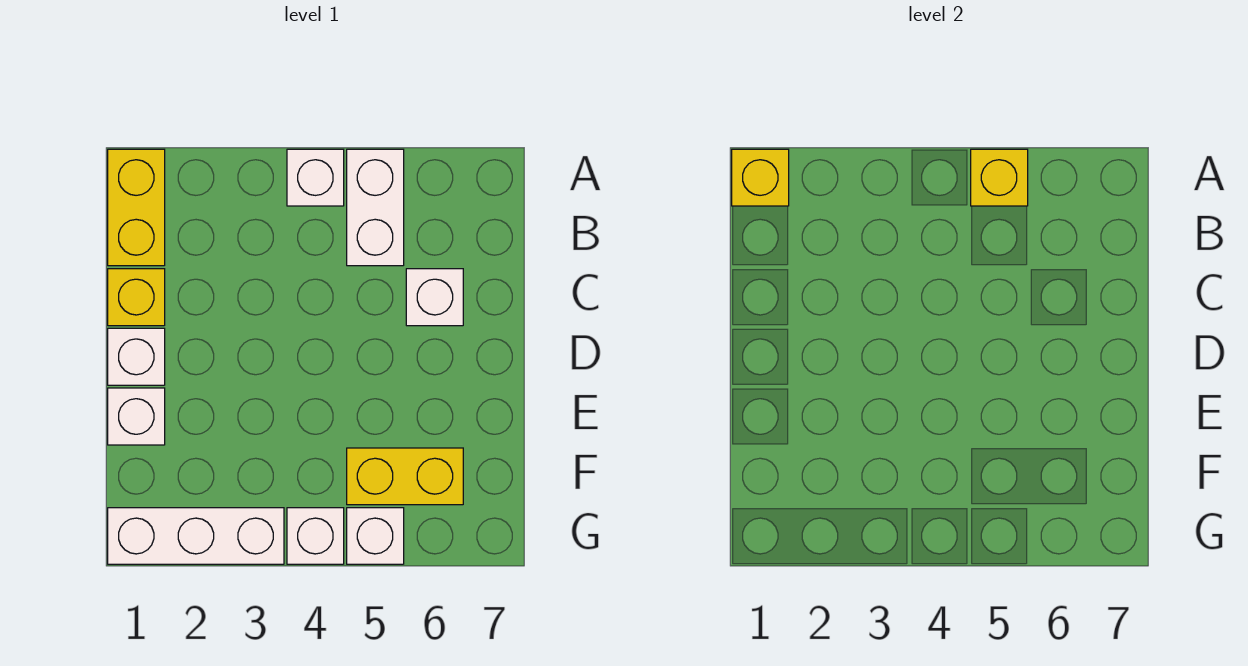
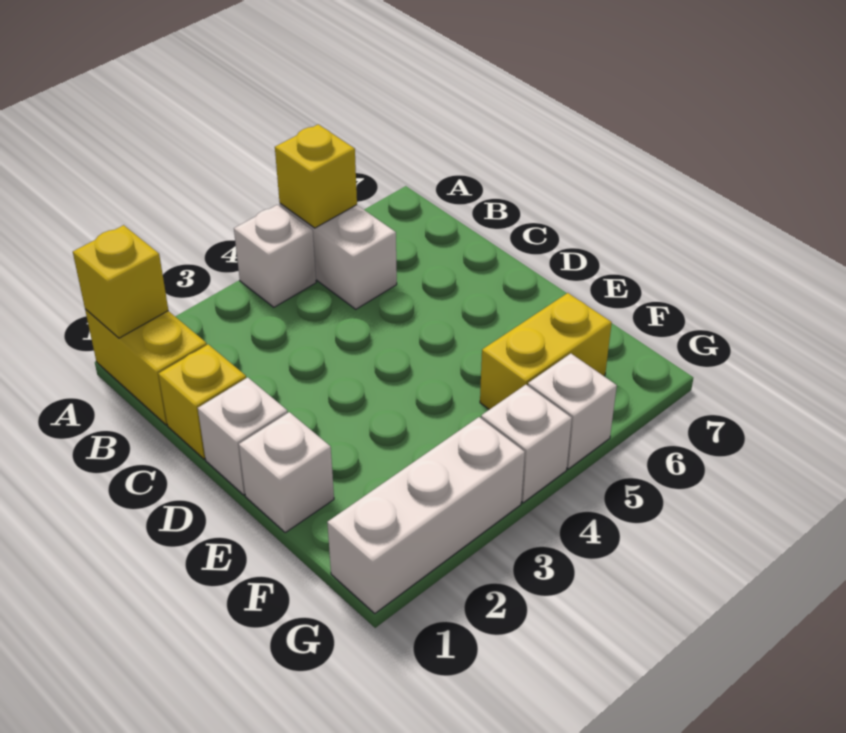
white 1x1 brick [406,269,463,326] -> none

